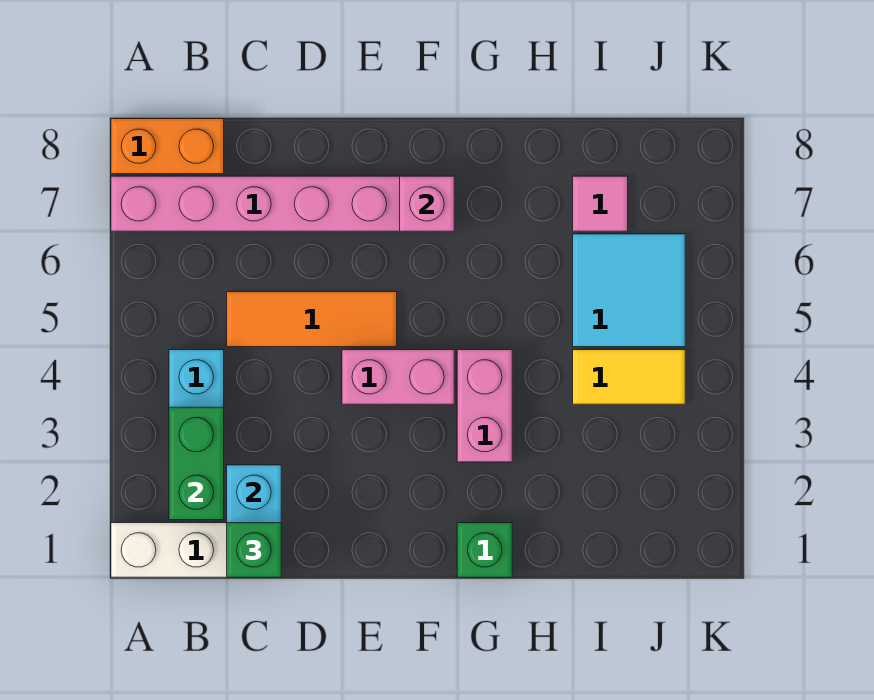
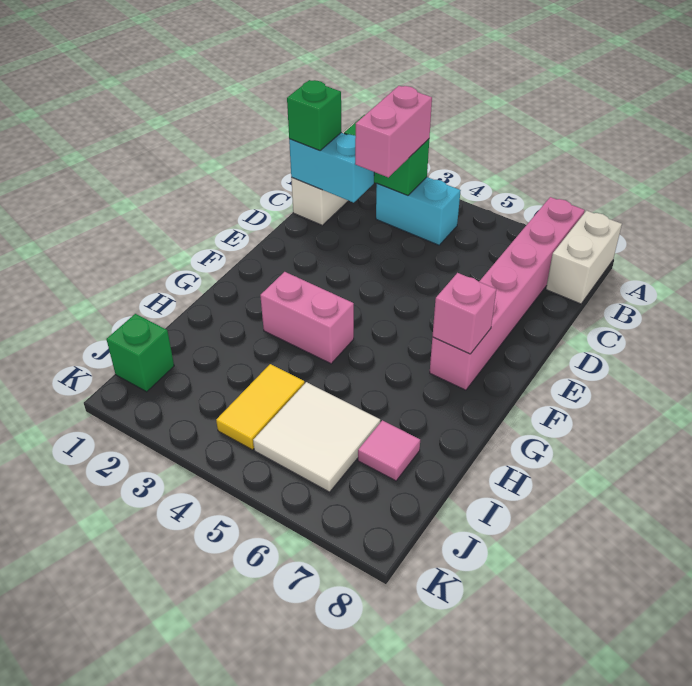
orange 1x2 brick [111,119,224,174] -> white 1x2 brick [546,211,622,304]
orange 1x3 tile [227,292,397,347] -> none
pink 1x2 brick [342,350,454,404] -> pink 1x2 brick moved to [355,86,432,177]
green 1x1 brick [457,523,512,577] -> green 1x1 brick moved to [106,314,174,392]
cyan 2x2 tile [573,234,685,347] -> white 2x2 tile [253,382,380,492]

